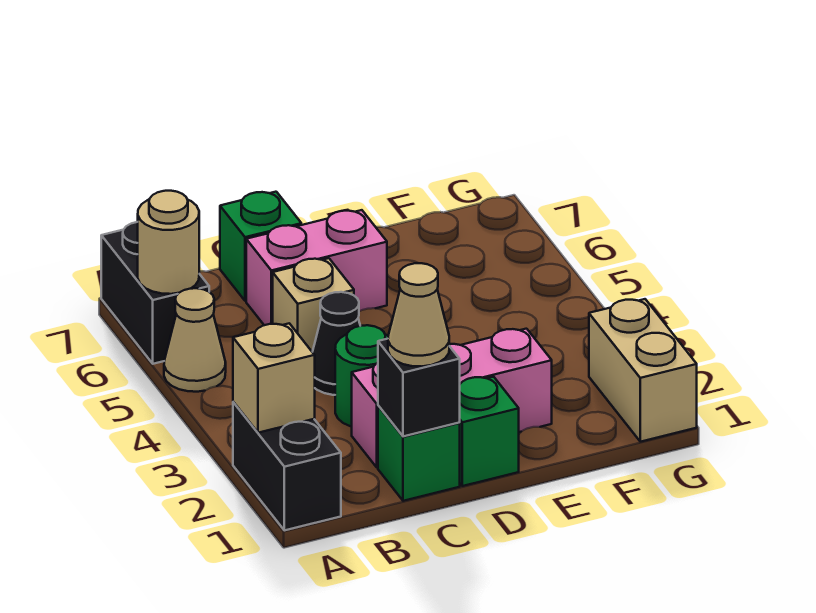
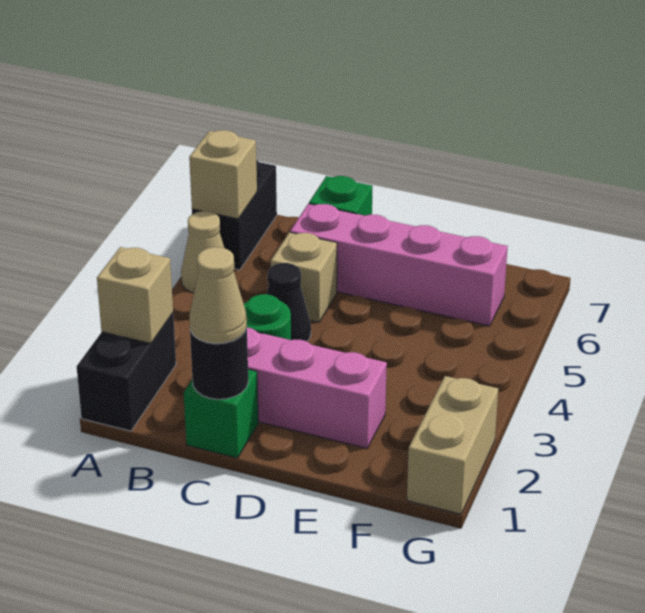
tan 1x1 round brick [138,191,199,294] -> tan 1x1 brick [189,130,257,219]
black 1x1 brick [378,339,460,436] -> black 1x1 round brick [190,328,248,399]
pink 1x2 brick [246,210,387,325] -> pink 1x4 brick [290,204,508,326]
green 1x1 brick [459,377,519,486] -> none

